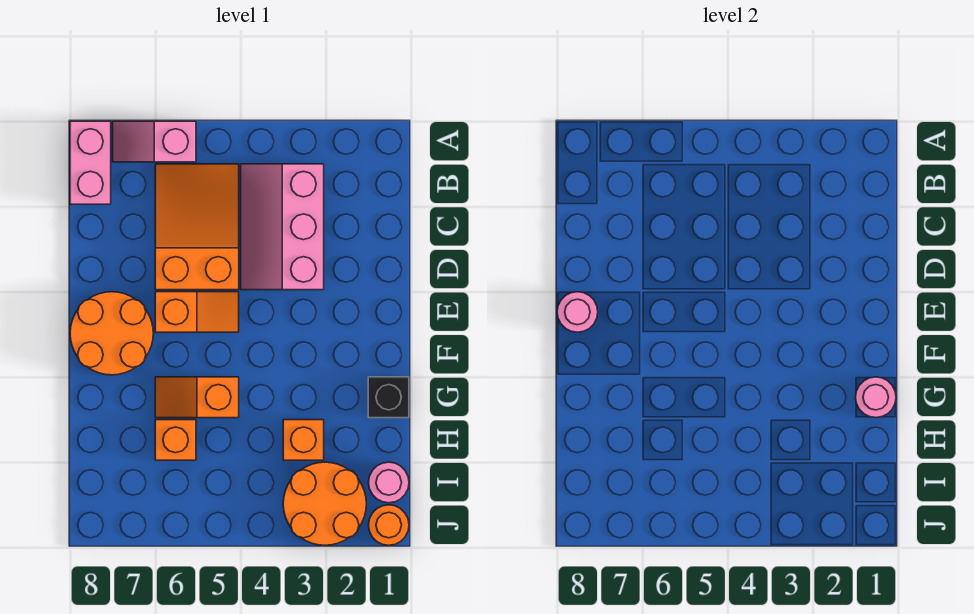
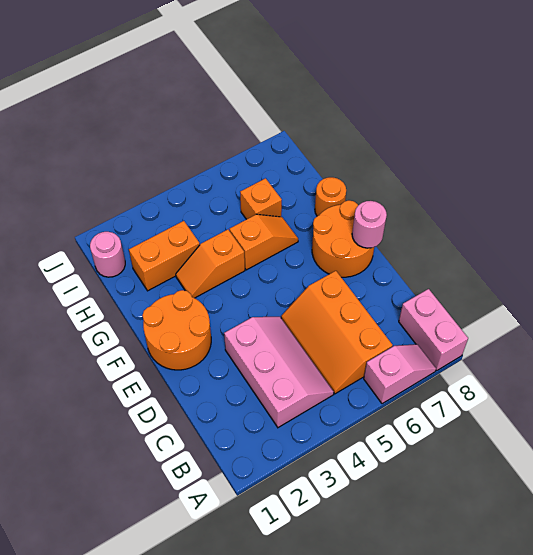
orange 2x3 slope [155,164,239,290] -> orange 2x3 slope turned to [281,271,393,394]
orange 1x2 slope [155,292,239,332] -> orange 1x2 slope moved to [176,230,245,298]
black 1x1 brick [368,377,409,418] -> none
pink 1x1 round brick [855,377,896,418] -> none
orange 1x1 brick [283,420,324,460] -> orange 1x2 brick [129,221,200,291]
orange 2x2 round brick [283,462,366,545] -> orange 2x2 round brick moved to [142,290,211,370]
orange 1x1 round brick [369,505,409,545] -> orange 1x1 round brick moved to [315,177,346,216]

